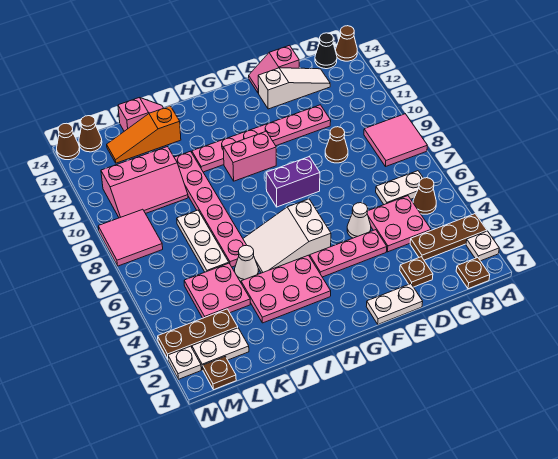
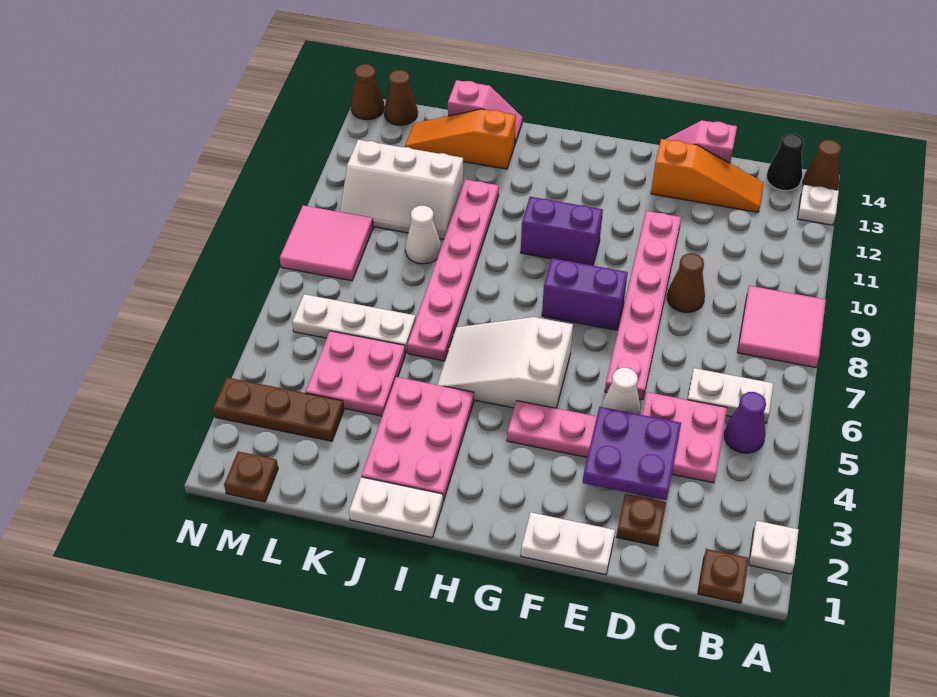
brown 1x3 plate [410,214,487,260] -> none
brown 1x1 cone [413,178,436,214] -> purple 1x1 cone [724,392,766,453]
white 1x3 slope [258,68,330,109] -> orange 1x3 slope [651,139,764,212]
none -> purple 2x2 plate [583,407,681,500]
pink 1x6 plate [192,105,331,172] -> pink 1x6 plate turned to [605,211,681,399]
pink 1x2 brick [223,131,276,181] -> purple 1x2 brick [521,197,603,266]
pink 2x3 plate [241,255,331,323] -> pink 2x3 plate turned to [362,377,474,501]
white 1x1 cone [235,245,259,281] -> white 1x1 cone moved to [405,206,441,264]
white 1x3 plate [177,210,229,272] -> white 1x3 plate turned to [292,294,416,354]
pink 2x3 slope [101,147,188,218] -> white 2x3 slope [340,140,463,239]
white 1x2 plate [192,328,249,370] -> white 1x2 plate moved to [349,477,443,538]
white 1x1 plate [168,346,201,379] -> white 1x1 plate moved to [798,185,839,225]

